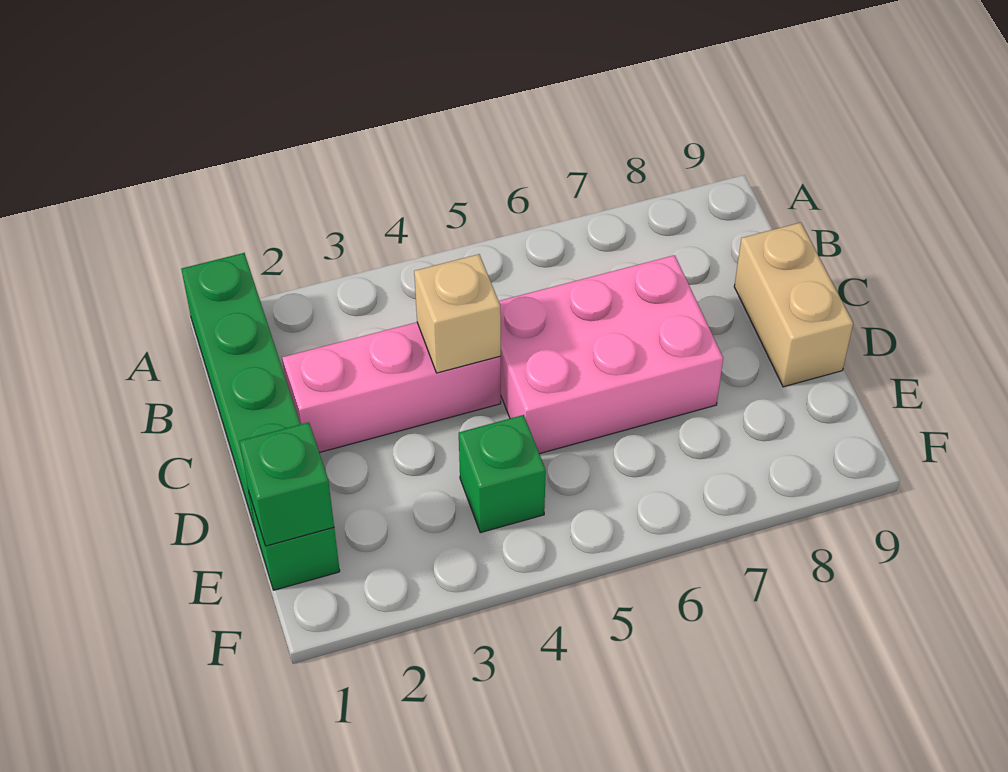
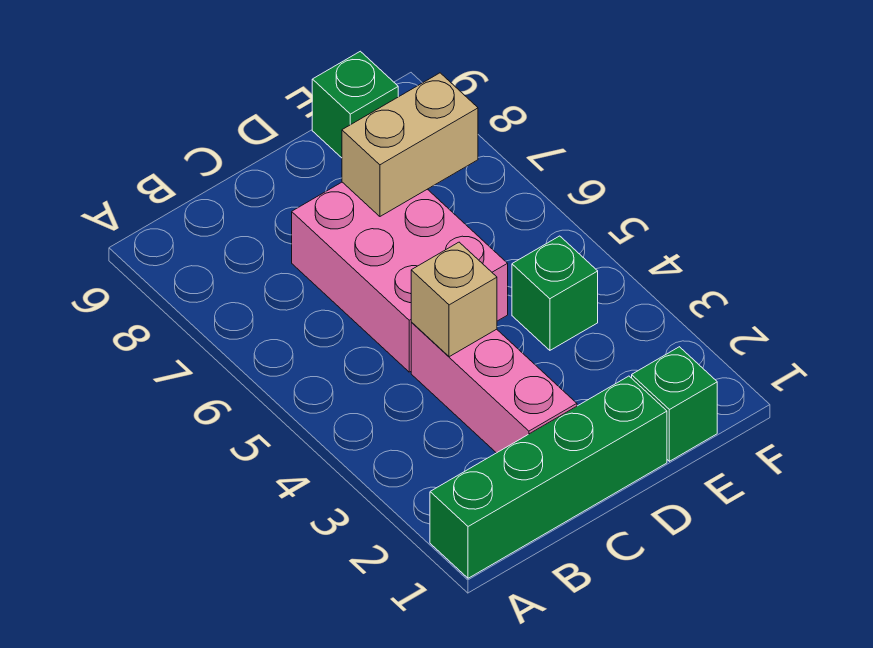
tan 1x2 brick [734,223,853,387] -> tan 1x2 brick moved to [342,73,478,216]
green 1x1 brick [239,422,334,546] -> green 1x1 brick moved to [312,51,398,158]

